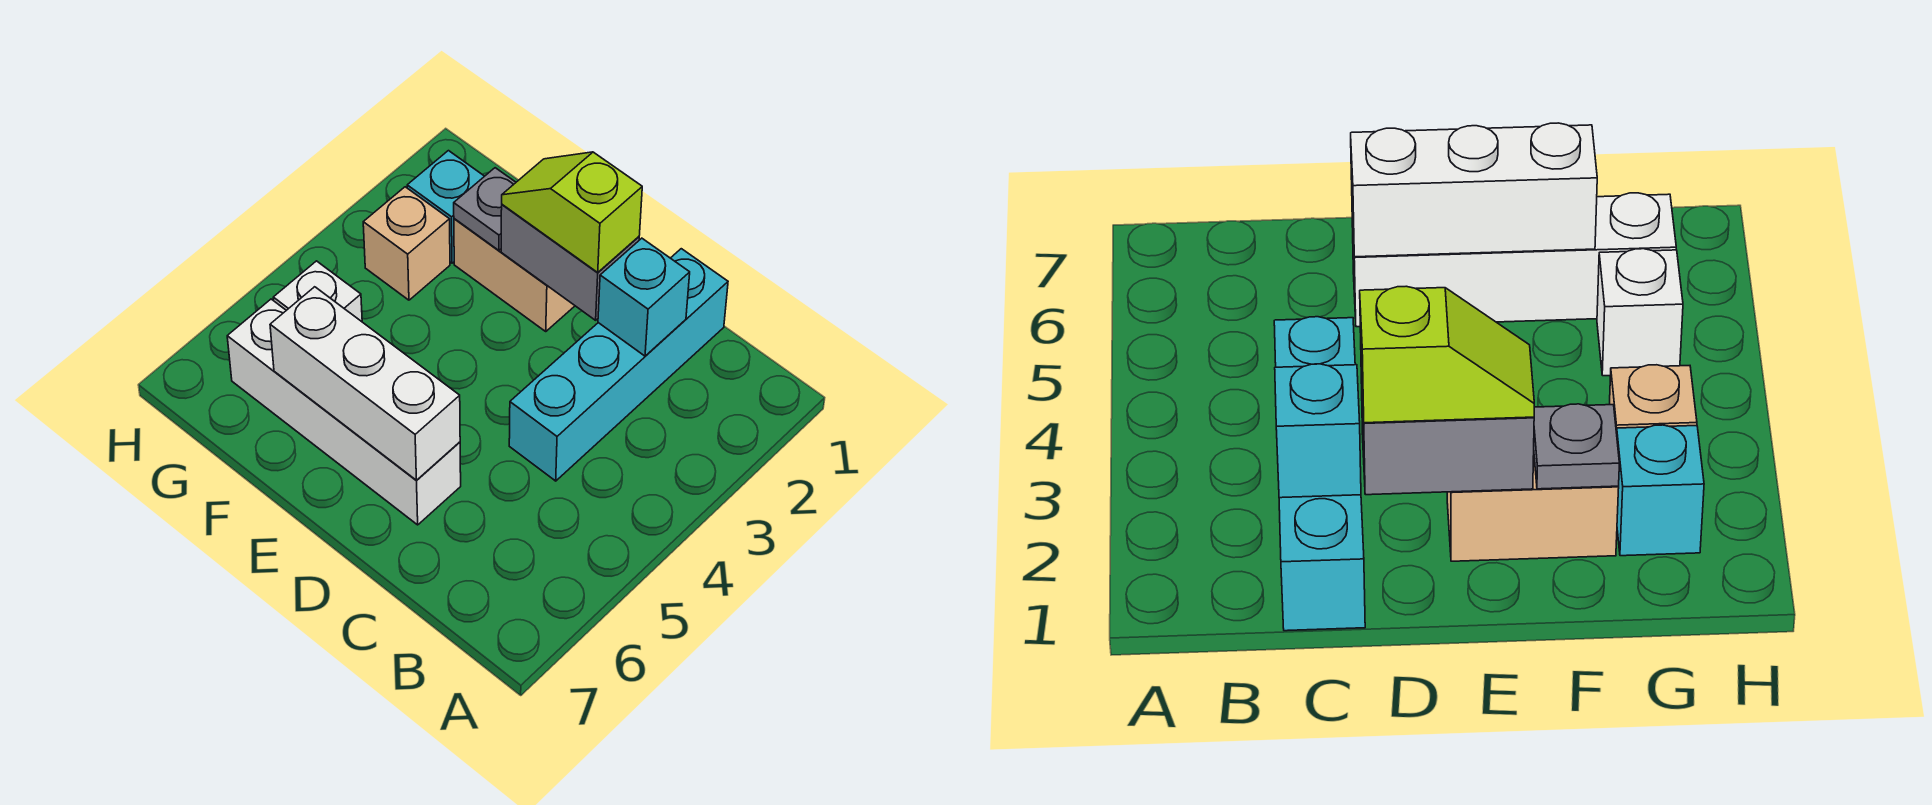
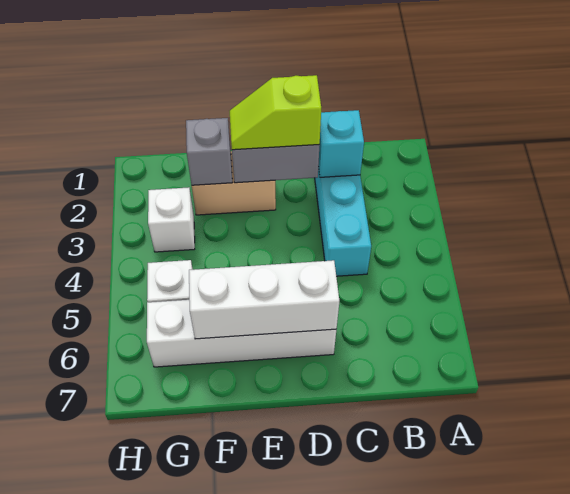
grey 1x1 plate [454,168,516,250] -> grey 1x1 brick [186,118,232,185]
cyan 1x1 brick [407,151,484,263] -> none
tan 1x1 brick [363,187,450,300] -> white 1x1 brick [148,187,195,252]

